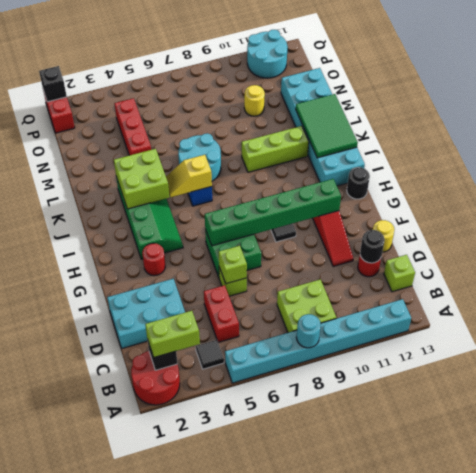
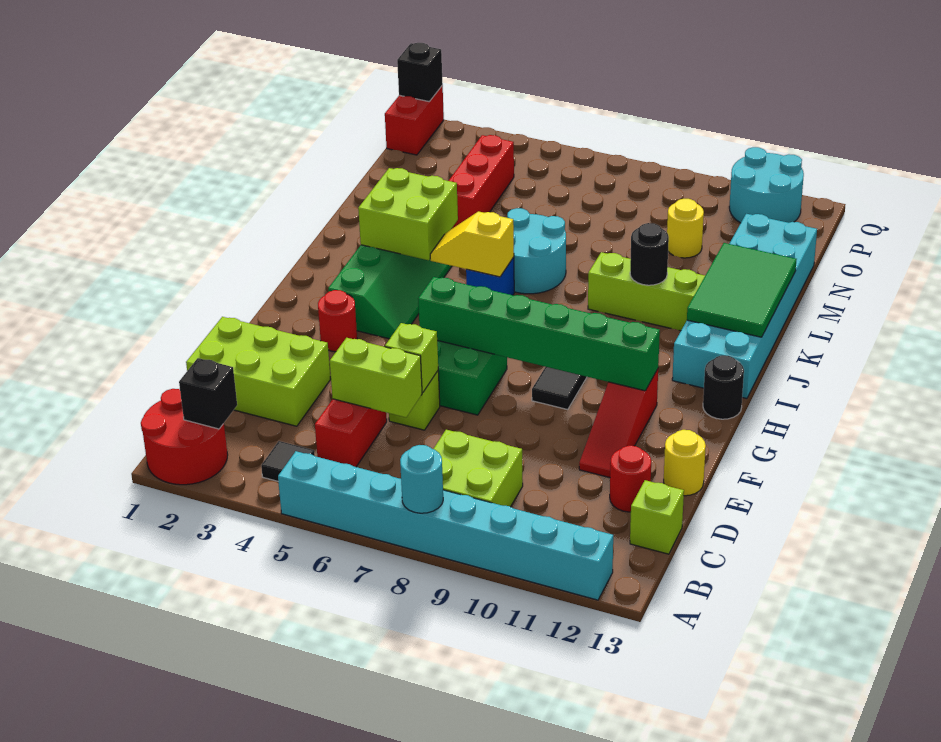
lime 1x2 brick [145,311,200,357] -> lime 1x2 brick moved to [330,338,422,417]
cyan 2x3 brick [107,279,185,348] -> lime 2x3 brick [186,317,331,426]
black 1x1 round brick [360,230,385,263] -> black 1x1 round brick moved to [630,223,669,285]

